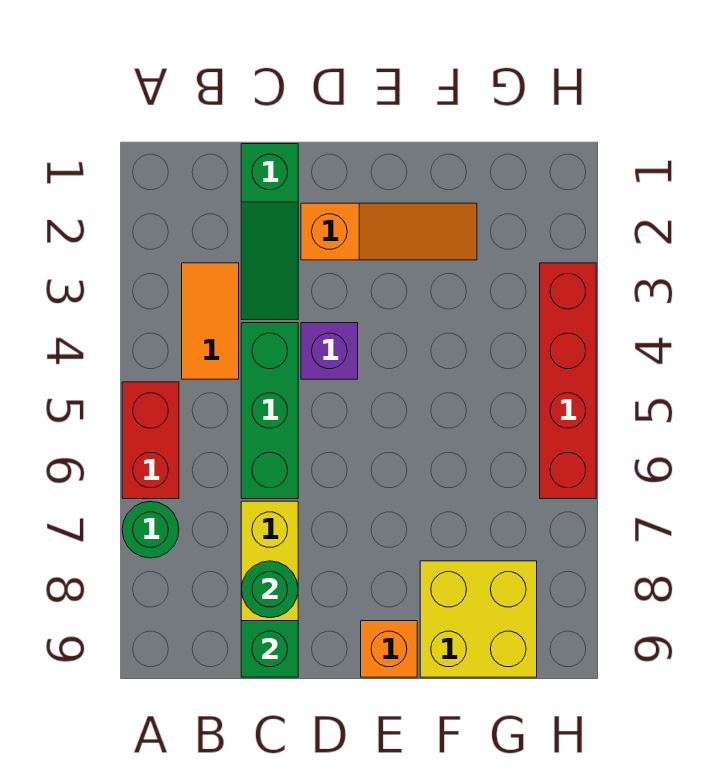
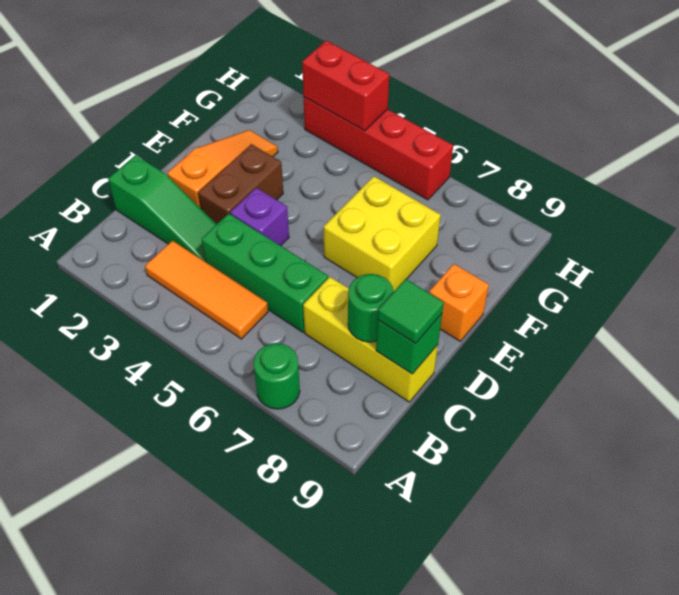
red 1x2 brick [122,382,179,499] -> red 1x2 brick moved to [302,41,389,131]
orange 1x2 tile [182,263,239,379] -> orange 1x3 tile [145,241,268,339]
none -> green 1x1 tile [378,279,444,344]
none -> brown 1x2 brick [198,144,283,224]
yellow 2x2 brick [420,561,537,677] -> yellow 2x2 brick moved to [324,176,441,291]

